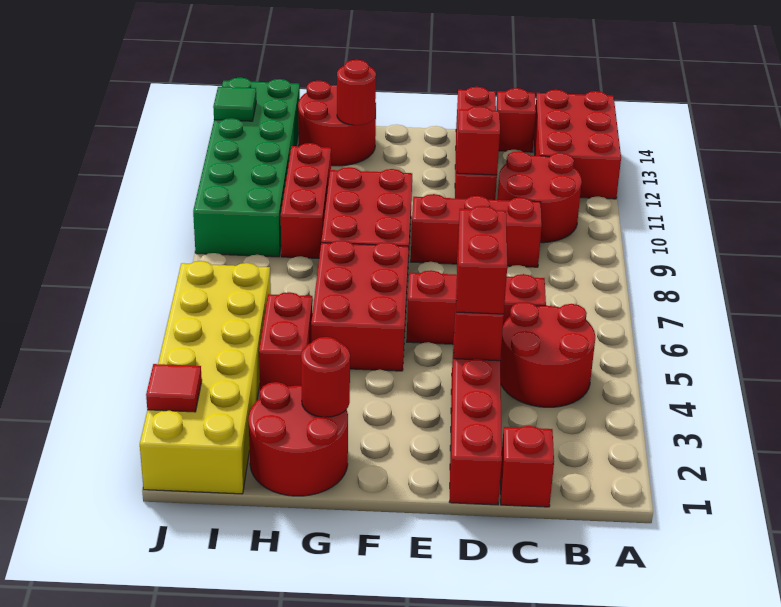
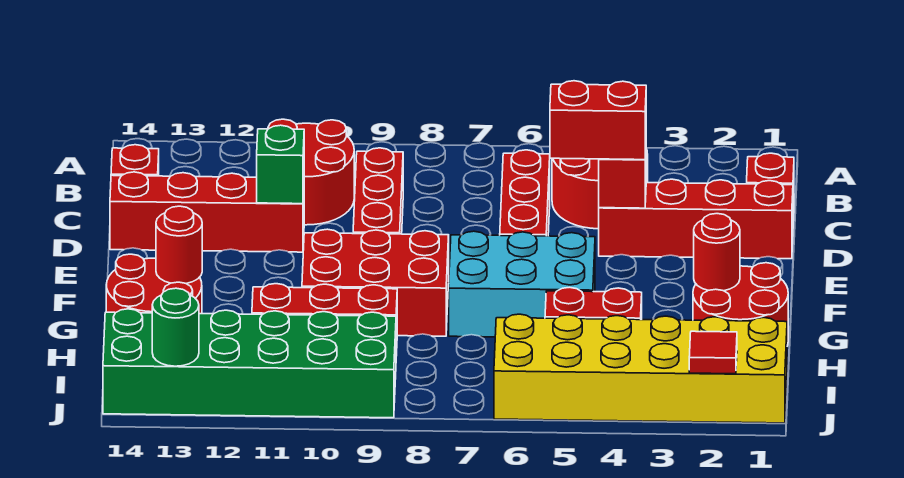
red 2x3 brick [534,90,621,199] -> none
red 1x1 brick [457,106,500,175] -> green 1x1 brick [257,125,304,204]
red 2x3 brick [311,240,409,371] -> cyan 2x3 brick [449,231,595,337]
green 1x1 tile [213,87,256,121] -> green 1x1 round brick [152,288,199,366]

